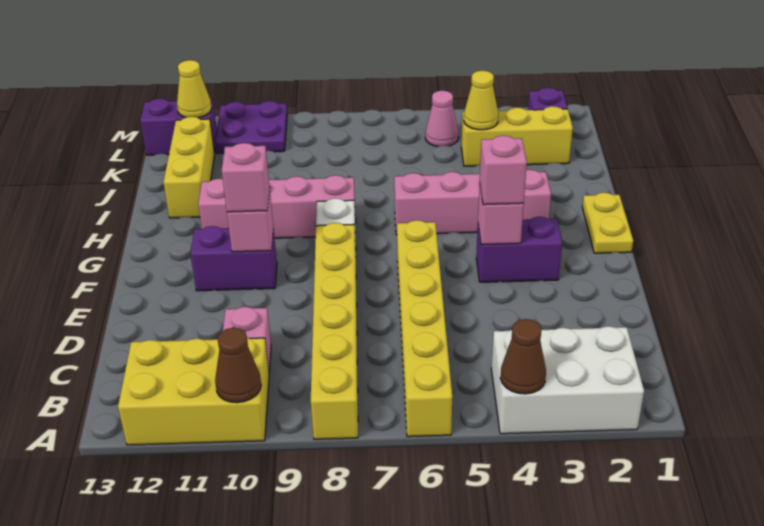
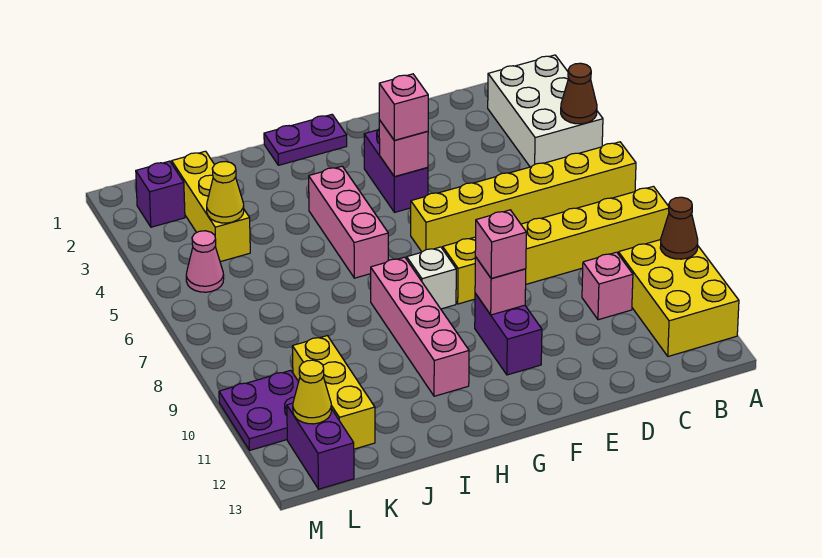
yellow 1x2 plate [582,193,633,253] -> purple 1x2 plate [264,115,347,165]
pink 1x4 brick [394,170,551,235] -> pink 1x3 brick [309,166,388,278]
yellow 1x3 brick [164,117,215,218] -> yellow 1x3 brick turned to [292,336,375,449]

